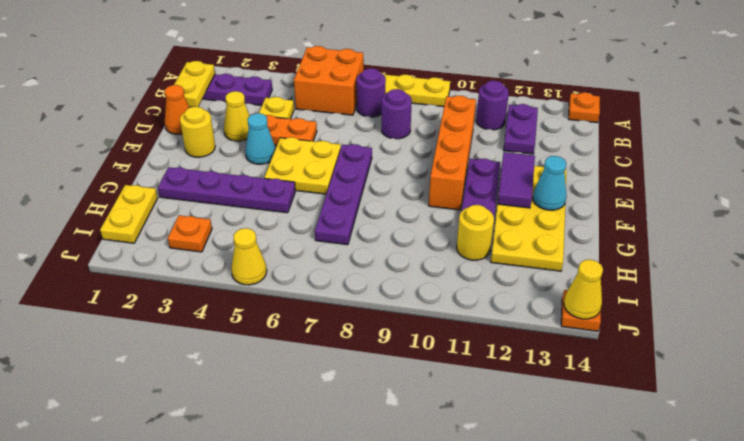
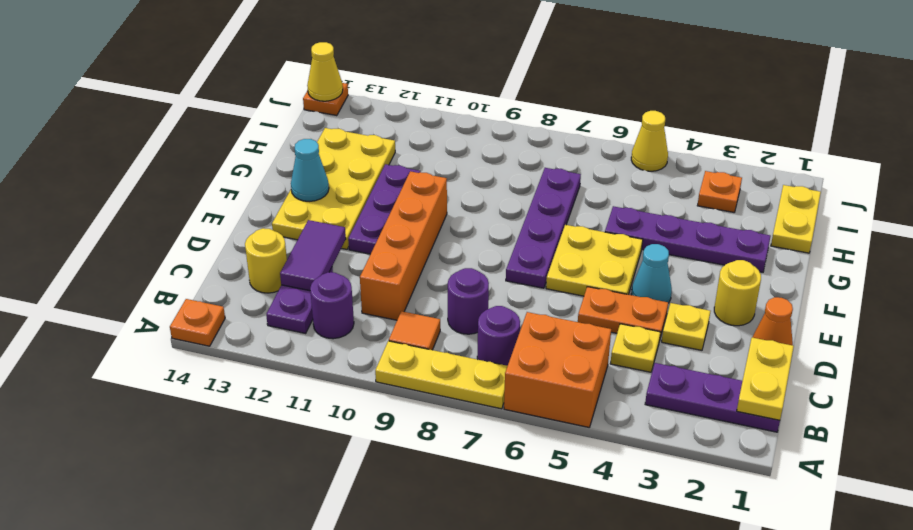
none -> orange 1x1 tile [389,311,440,350]
yellow 1x1 cone [224,91,249,141] -> yellow 1x1 plate [662,303,710,350]
purple 1x2 tile [497,152,535,208] -> purple 1x2 tile moved to [280,220,346,291]
yellow 1x1 round brick [457,205,494,260] -> yellow 1x1 round brick moved to [245,228,287,293]

